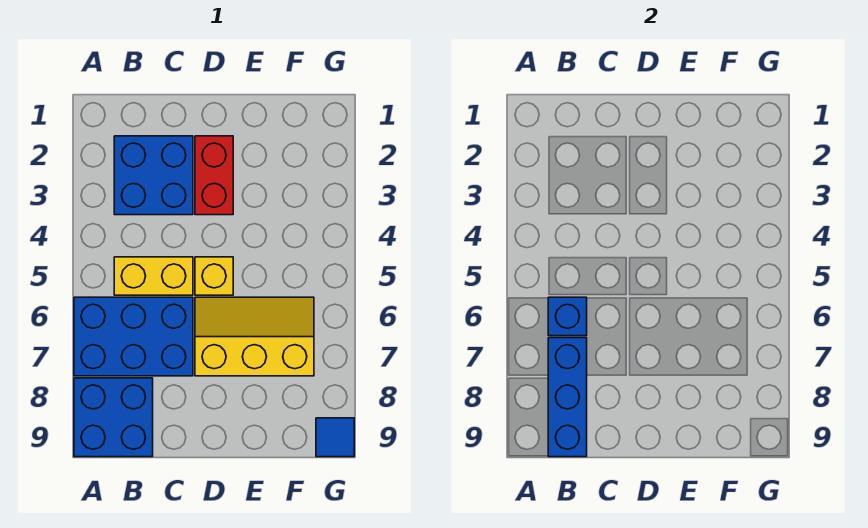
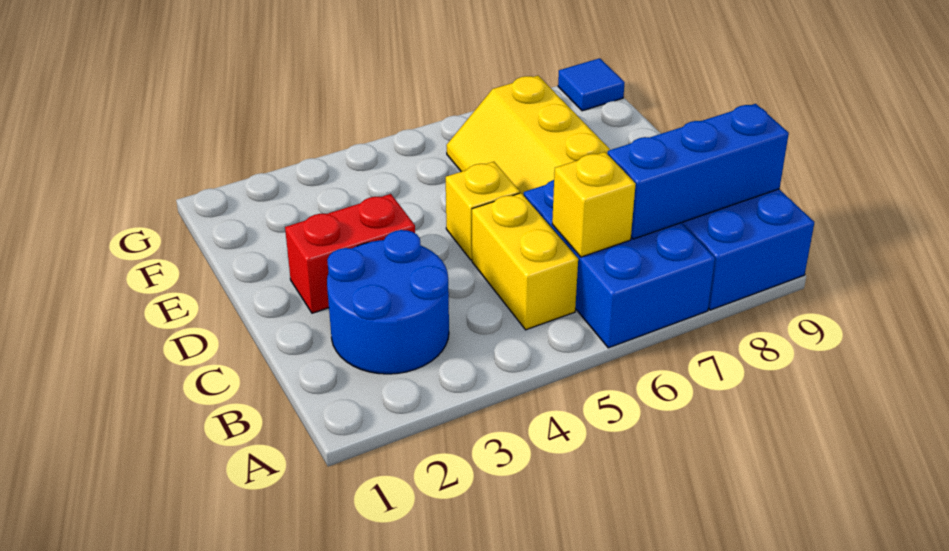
blue 2x2 brick [114,136,193,215] -> blue 2x2 round brick [327,230,449,374]
blue 1x1 brick [548,297,587,336] -> yellow 1x1 brick [552,152,636,257]

